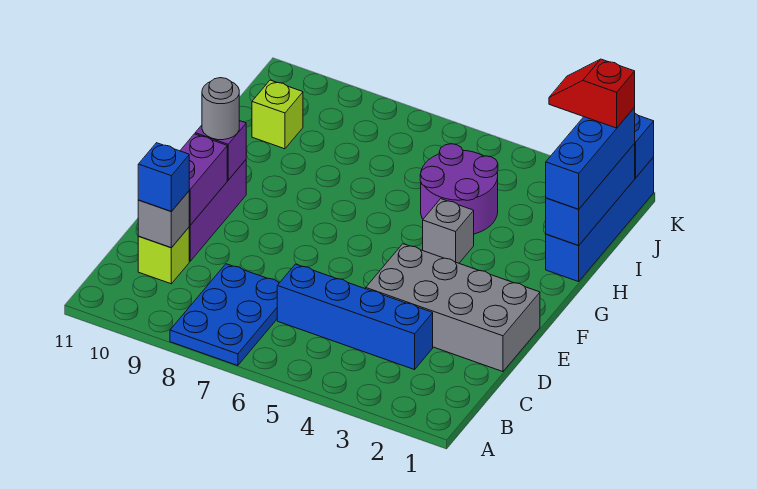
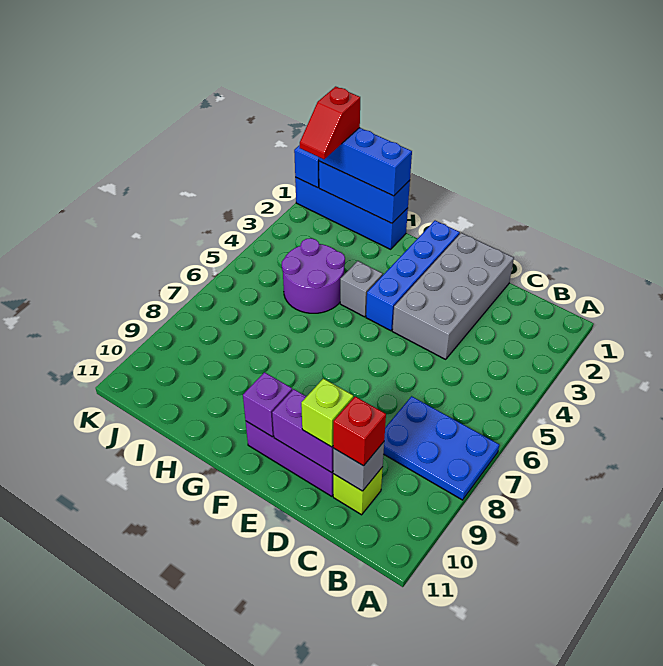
blue 1x4 brick [277,264,433,370] -> blue 1x4 brick moved to [366,221,460,331]
blue 1x1 brick [138,143,189,211] -> red 1x1 brick [333,397,386,466]
grey 1x1 round brick [202,78,239,140] -> none
lime 1x1 brick [252,80,303,149] -> lime 1x1 brick moved to [301,379,353,447]

